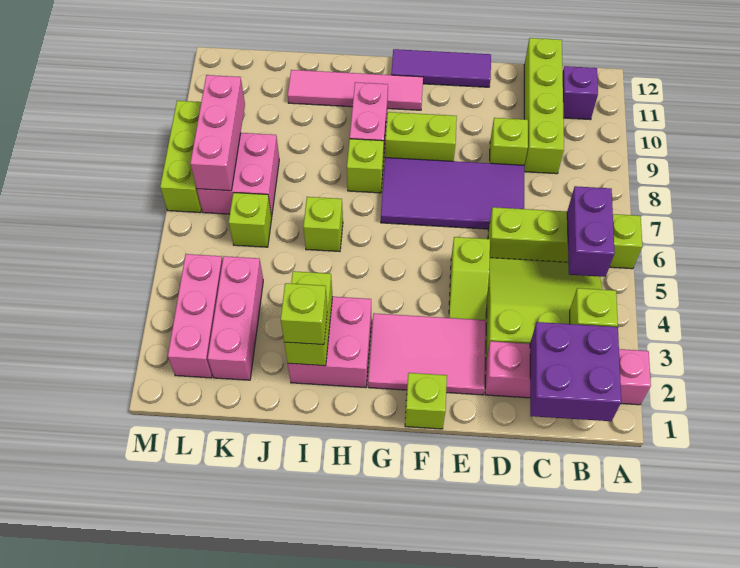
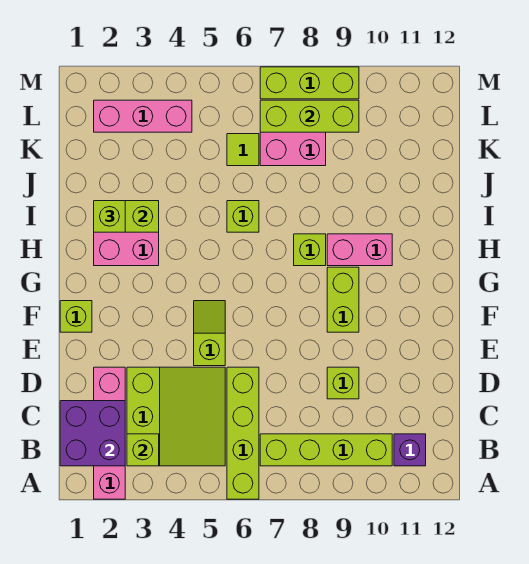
purple 1x2 brick [567,186,615,277] -> none
lime 1x4 brick [524,38,564,174] -> lime 1x4 brick moved to [260,434,392,466]
purple 2x4 tile [381,158,524,229] -> none
pink 2x3 tile [368,313,486,395] -> none
lime 1x2 slope [449,237,490,320] -> lime 1x2 slope turned to [194,301,225,366]
purple 1x3 tile [391,49,491,87] -> none
pink 1x4 tile [288,70,423,110] -> none
pink 1x3 brick [208,256,263,380] -> none
lime 1x1 brick [229,193,272,247] -> lime 1x1 tile [227,134,259,166]
pink 1x3 brick [190,75,245,191] -> lime 1x3 brick [260,100,359,132]

